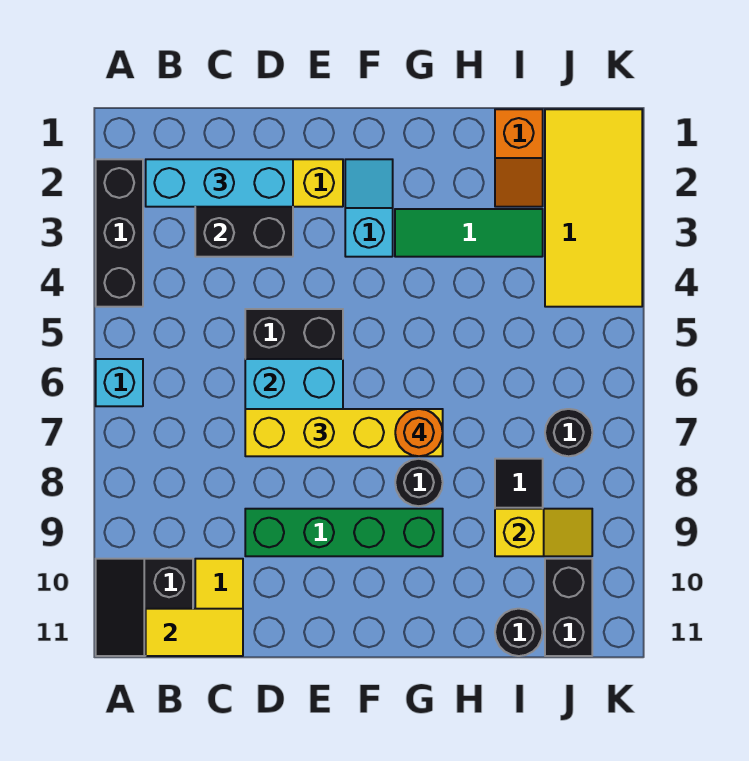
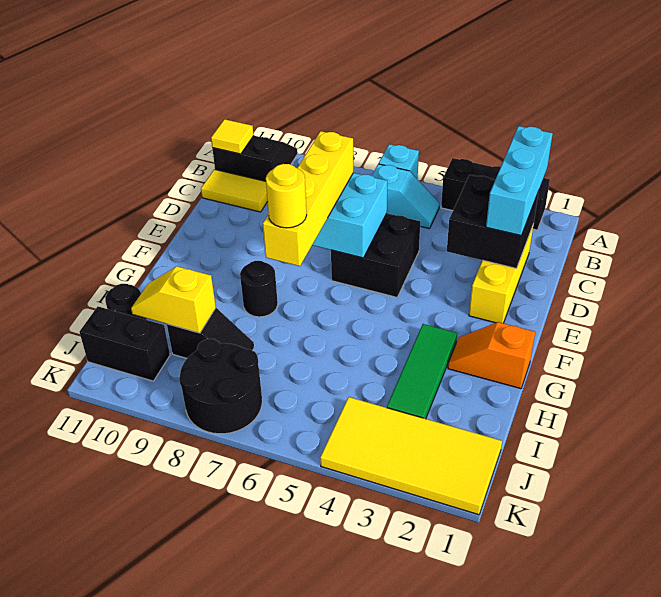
yellow 1x2 tile [146,609,243,656] -> yellow 1x1 tile [211,119,254,154]
green 1x4 brick [245,509,443,556] -> none
cyan 1x2 slope [345,159,393,257] -> cyan 1x2 slope moved to [372,164,439,229]
orange 1x1 round brick [395,409,443,456] -> yellow 1x1 round brick [266,164,307,228]
orange 1x2 slope [495,109,543,207] -> orange 1x2 slope moved to [448,322,535,389]
yellow 1x2 slope [495,509,592,556] -> yellow 1x2 slope turned to [131,266,216,333]
black 1x1 round brick [545,409,592,456] -> black 2x2 round brick [179,339,262,434]

